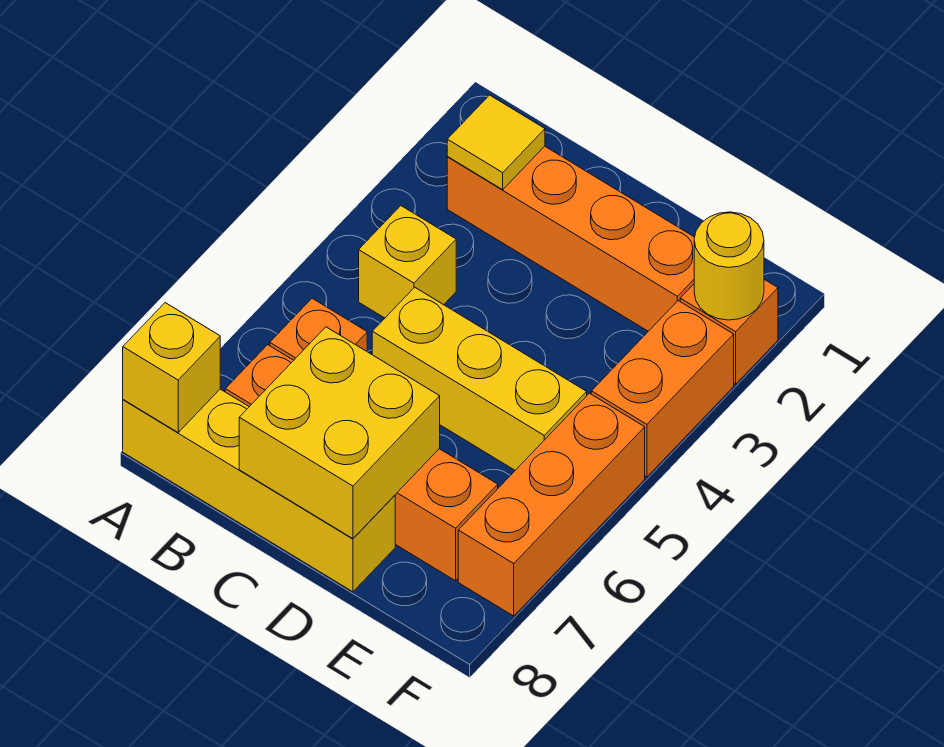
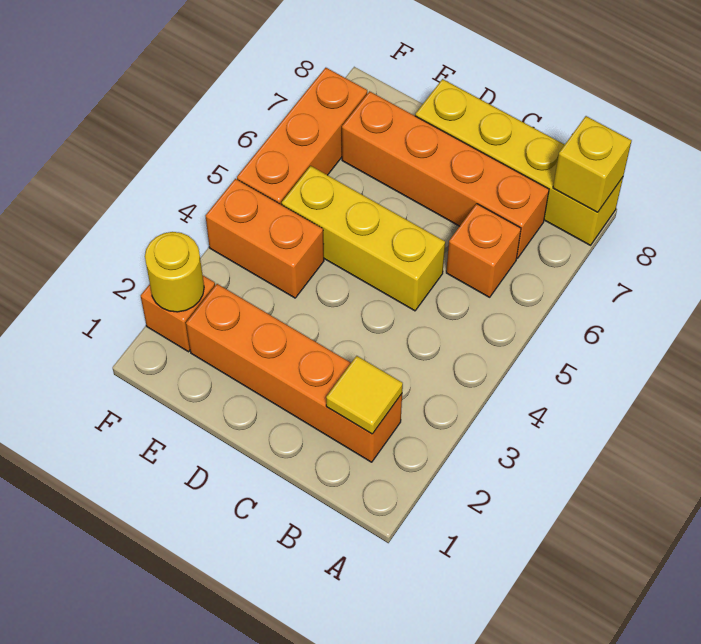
yellow 1x1 brick [359,206,456,318] -> none
yellow 2x2 brick [239,327,440,539] -> none
orange 1x2 brick [591,301,734,477] -> orange 1x2 brick turned to [206,179,324,298]

